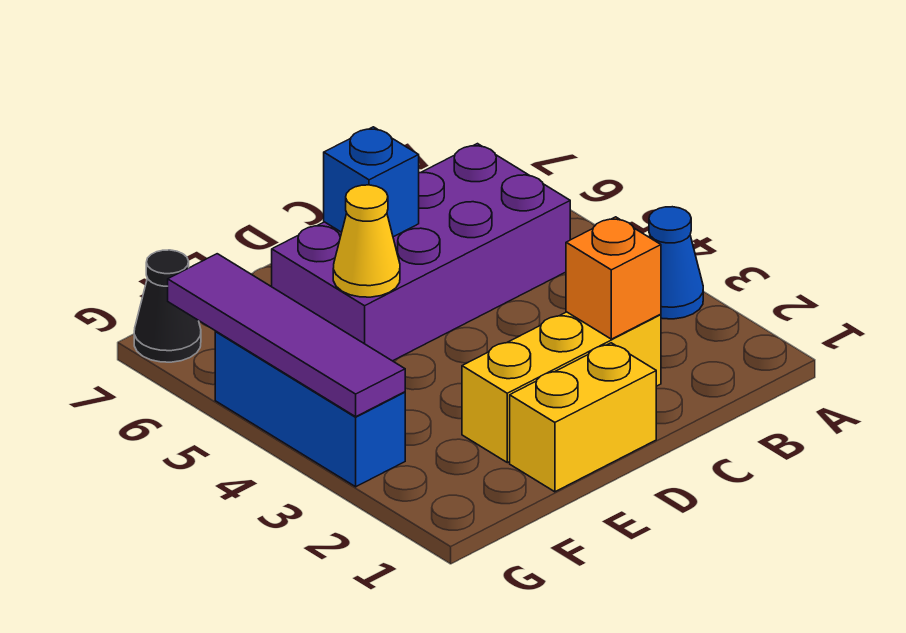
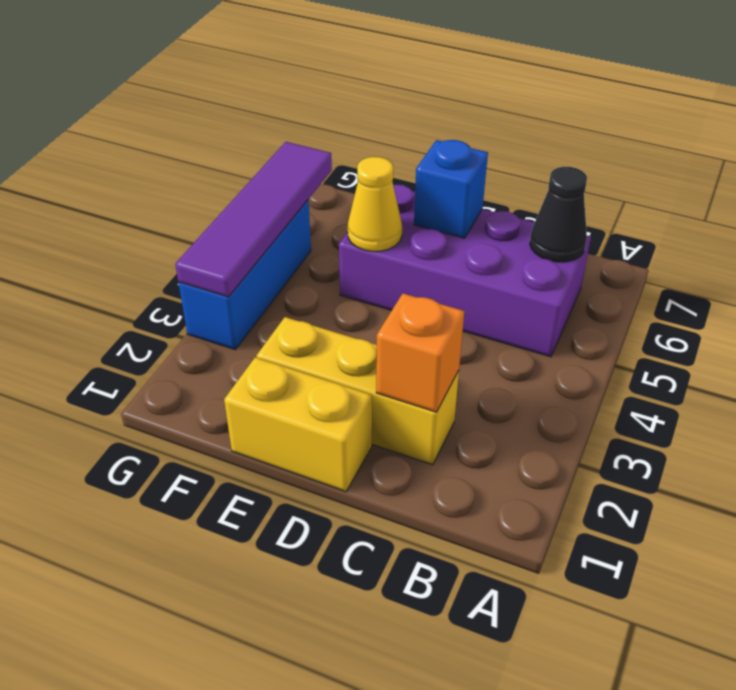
blue 1x1 cone [649,207,703,319] -> none
black 1x1 cone [134,250,201,362] -> black 1x1 cone moved to [530,167,587,262]

